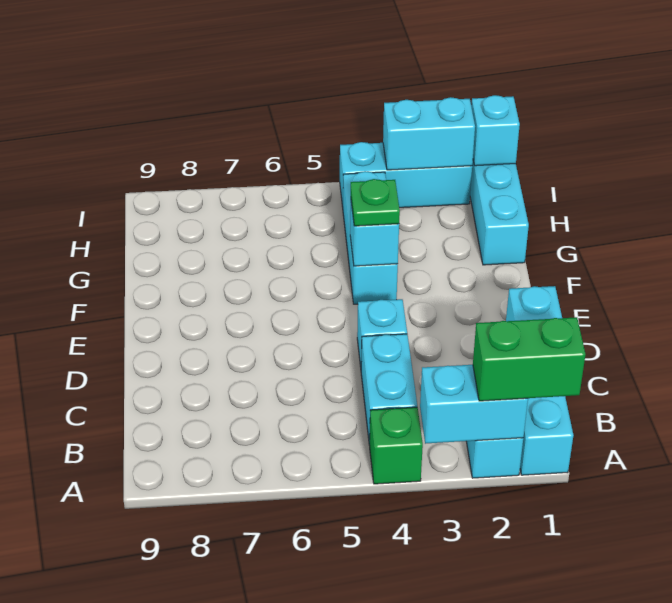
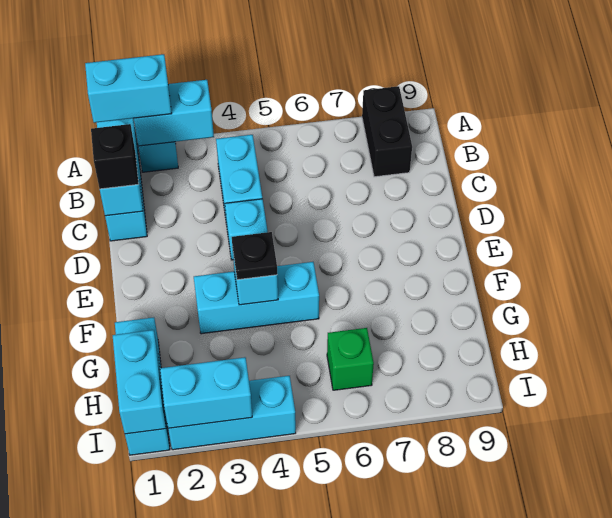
green 1x2 brick [473,317,585,401] -> cyan 1x2 brick [85,54,172,123]
green 1x1 brick [370,407,423,484] -> green 1x1 brick moved to [327,328,374,390]
none -> black 1x2 brick [362,86,412,177]
none -> black 1x1 brick [91,124,139,189]
cyan 1x3 brick [343,171,398,304] -> cyan 1x3 brick turned to [194,262,319,334]
green 1x1 plate [351,179,400,226] -> black 1x1 plate [232,232,277,280]
cyan 1x1 brick [471,95,520,166] -> cyan 1x2 brick [113,330,166,434]

